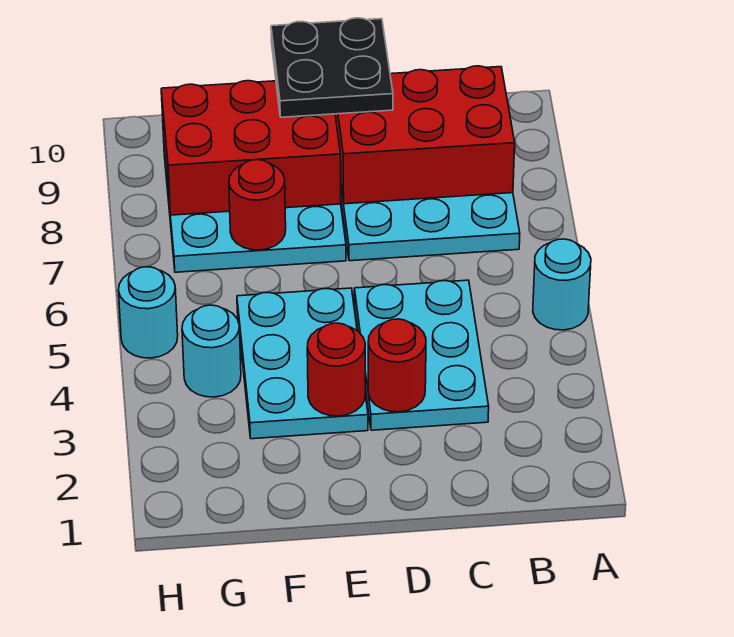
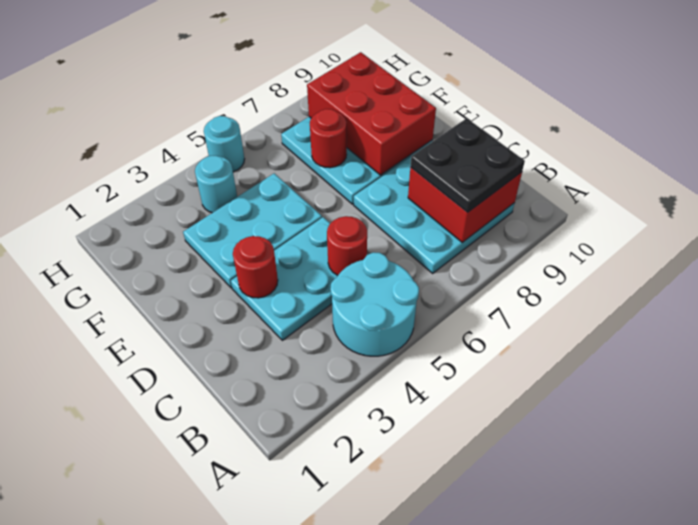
cyan 1x1 round brick [533,239,591,330] -> cyan 2x2 round brick [330,252,419,356]
red 2x3 brick [335,66,515,204] -> red 2x2 brick [408,167,522,243]
black 2x2 plate [271,18,393,117] -> black 2x2 plate moved to [411,118,525,212]
red 1x1 round brick [307,323,365,416] -> red 1x1 round brick moved to [327,216,367,275]

